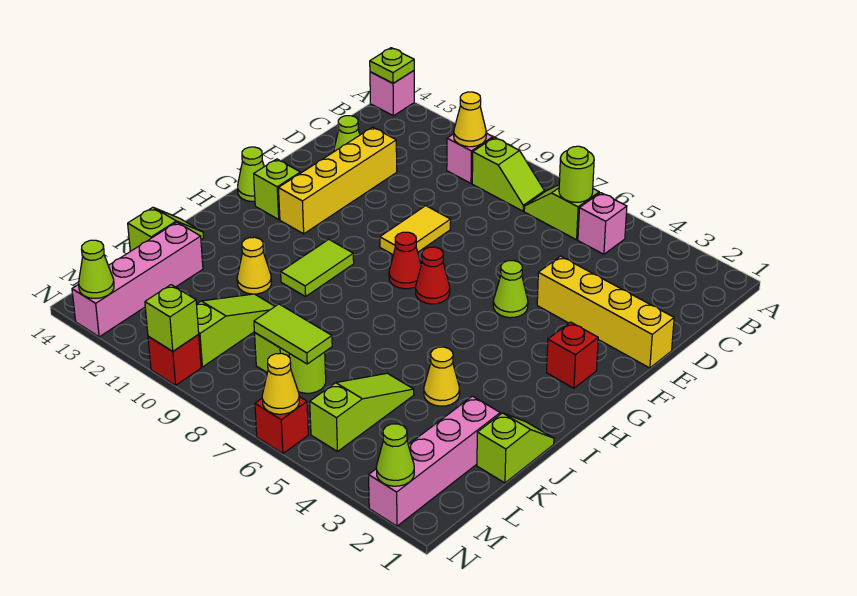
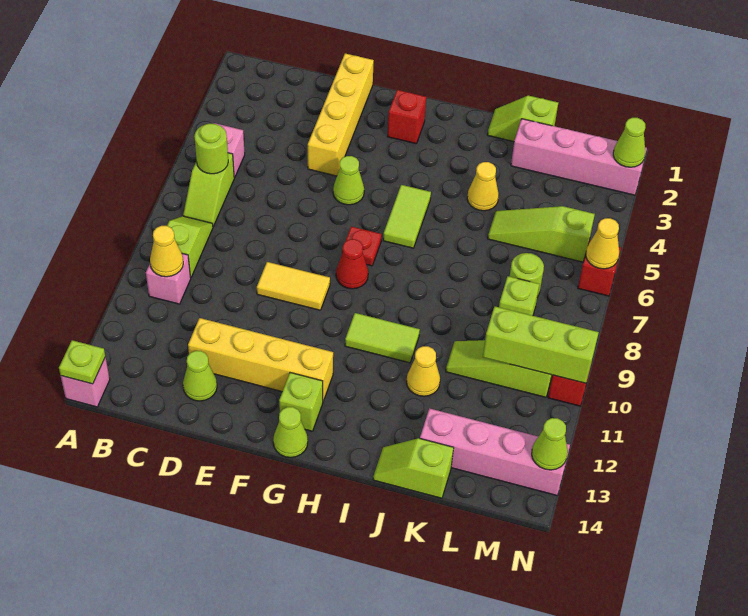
red 1x1 cone [416,247,450,304] -> red 1x1 plate [342,227,382,266]
lime 1x2 tile [254,304,332,364] -> lime 1x2 tile moved to [383,185,431,248]
lime 1x1 brick [145,285,199,351] -> lime 1x3 brick [483,306,599,383]

